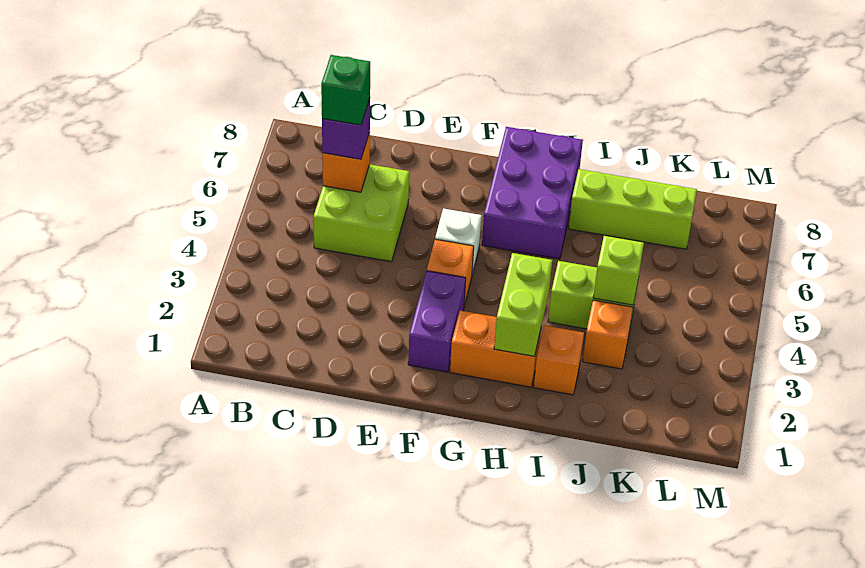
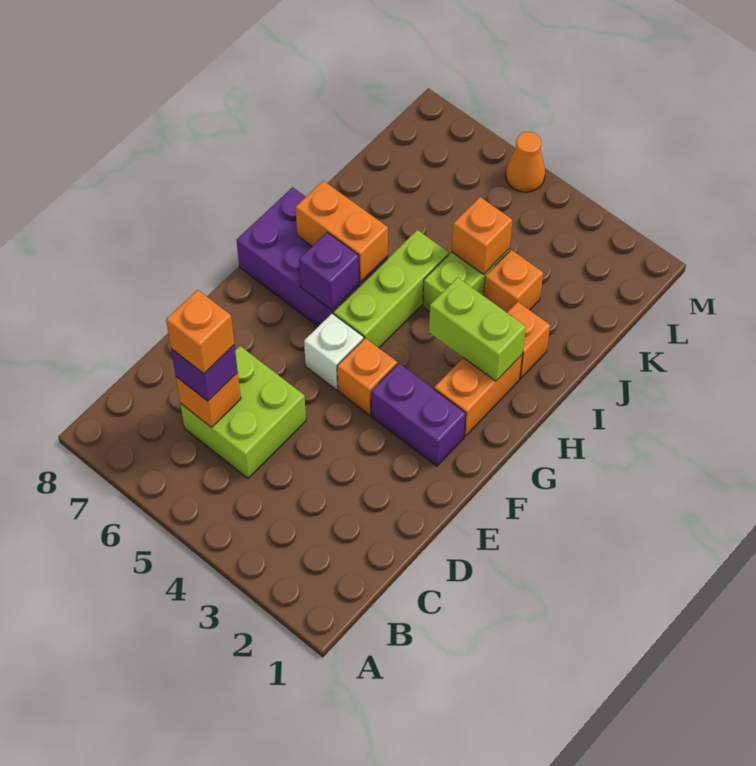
green 1x1 brick [321,55,370,125] -> orange 1x1 brick [166,290,234,374]
none -> purple 1x1 brick [299,232,359,310]
none -> orange 1x2 brick [296,181,388,282]
lime 1x3 brick [569,169,697,249] -> lime 1x3 brick moved to [333,230,449,348]
lime 1x1 brick [593,235,644,305] -> orange 1x1 brick [452,197,512,275]
none -> orange 1x1 cone [506,132,545,192]

